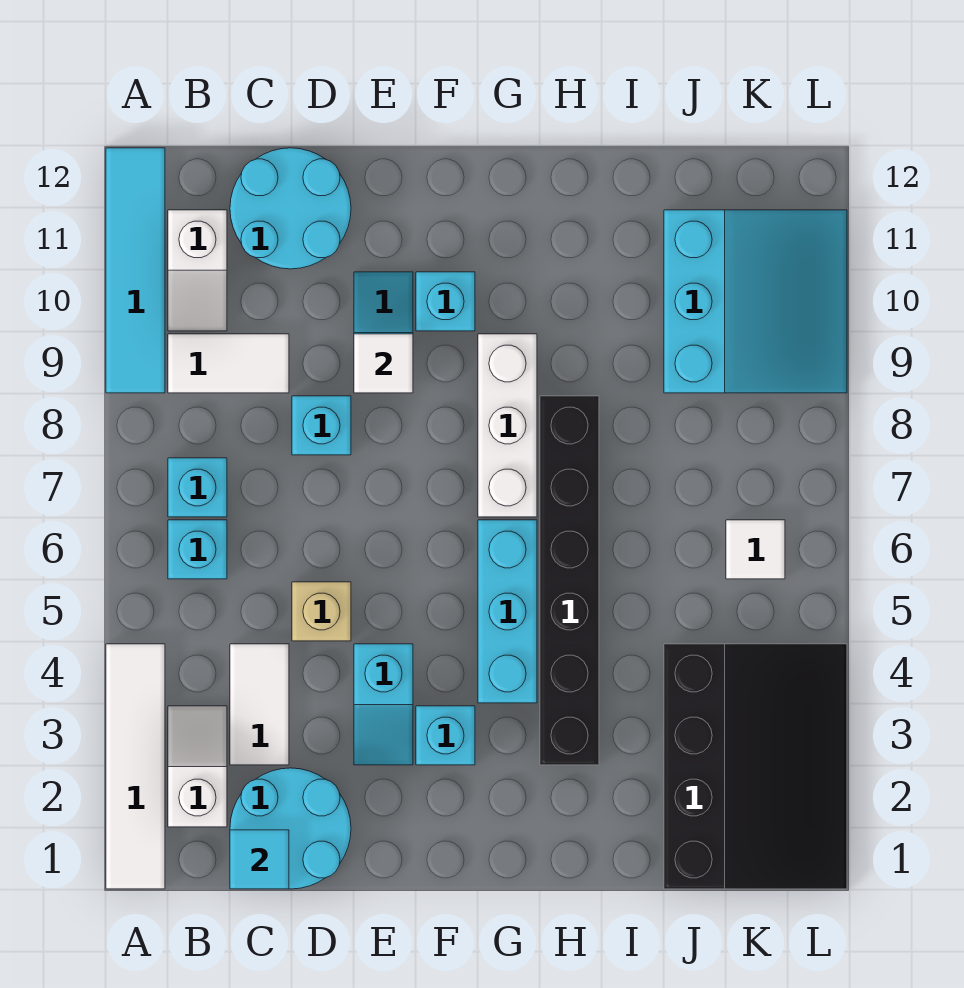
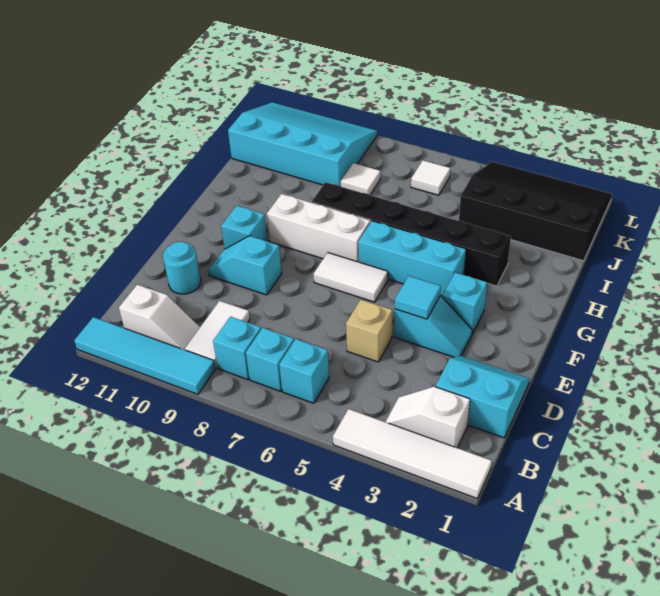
cyan 2x2 round brick [230,768,351,889] -> cyan 2x2 slope [436,356,530,438]
cyan 1x1 tile [230,830,289,889] -> cyan 1x1 tile moved to [395,276,441,319]
white 1x2 tile [230,644,289,765] -> white 1x2 tile moved to [314,253,388,302]
cyan 2x2 round brick [230,148,351,269] -> cyan 1x1 round brick [163,242,201,294]
cyan 1x1 brick [292,396,351,455] -> cyan 1x1 brick moved to [213,317,261,379]
white 1x1 tile [354,334,413,393] -> white 1x1 tile moved to [341,163,380,195]
cyan 3x3 slope [664,210,847,393] -> cyan 3x4 slope [228,102,377,187]

